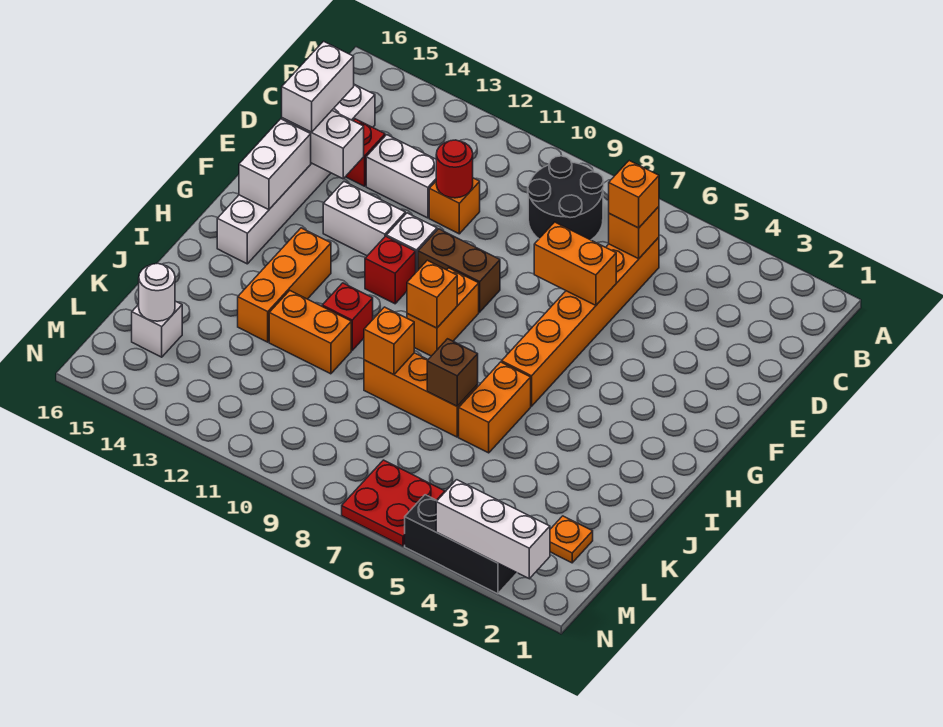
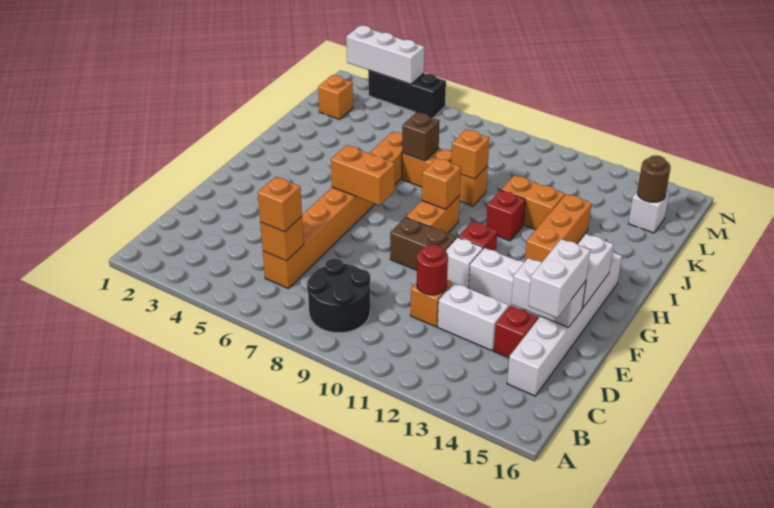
orange 1x2 brick [534,222,616,305] -> orange 1x2 brick moved to [331,145,395,205]
orange 1x1 plate [550,516,593,563] -> orange 1x1 brick [318,75,353,119]
white 1x1 round brick [139,263,175,321] -> brown 1x1 round brick [637,156,671,202]
red 2x2 plate [342,460,445,546] -> none

